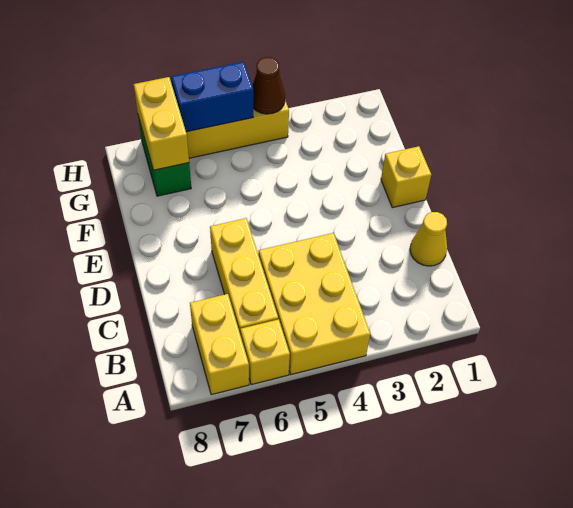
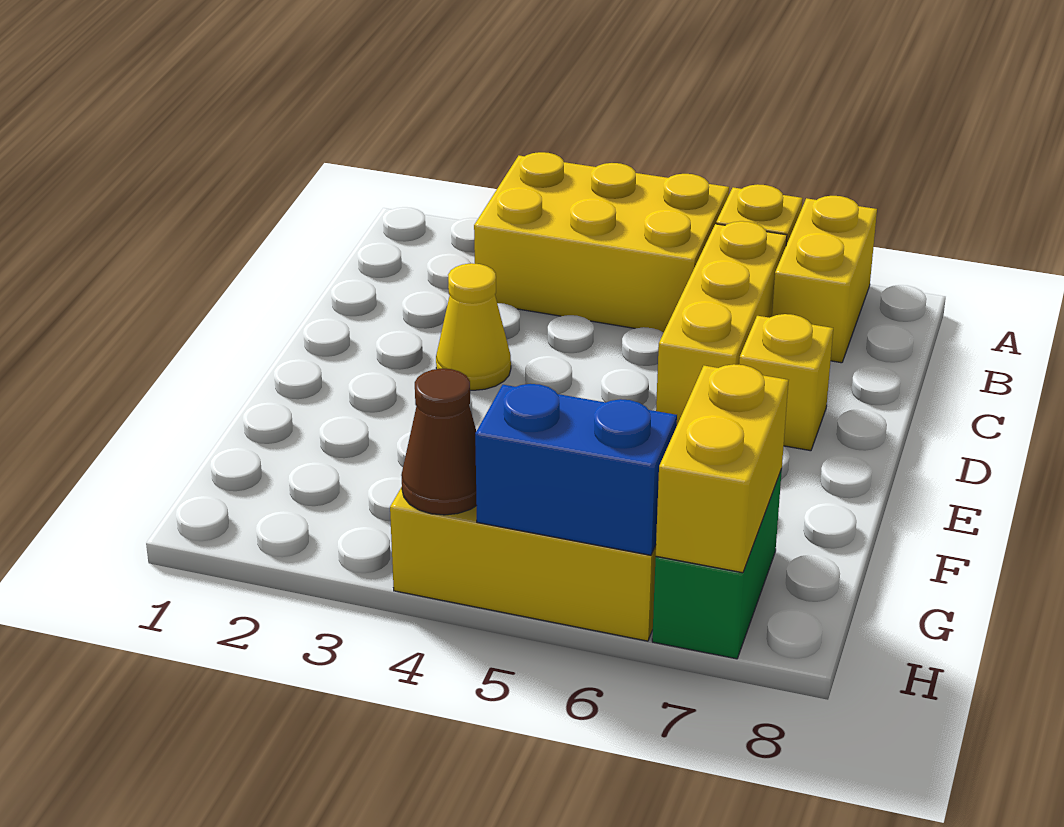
yellow 2x3 brick [259,233,370,374] -> yellow 2x3 brick turned to [474,152,729,333]
yellow 1x1 cone [410,212,447,266] -> yellow 1x1 cone moved to [436,263,511,390]
yellow 1x1 brick [381,146,431,208] -> yellow 1x1 brick moved to [739,314,833,451]

